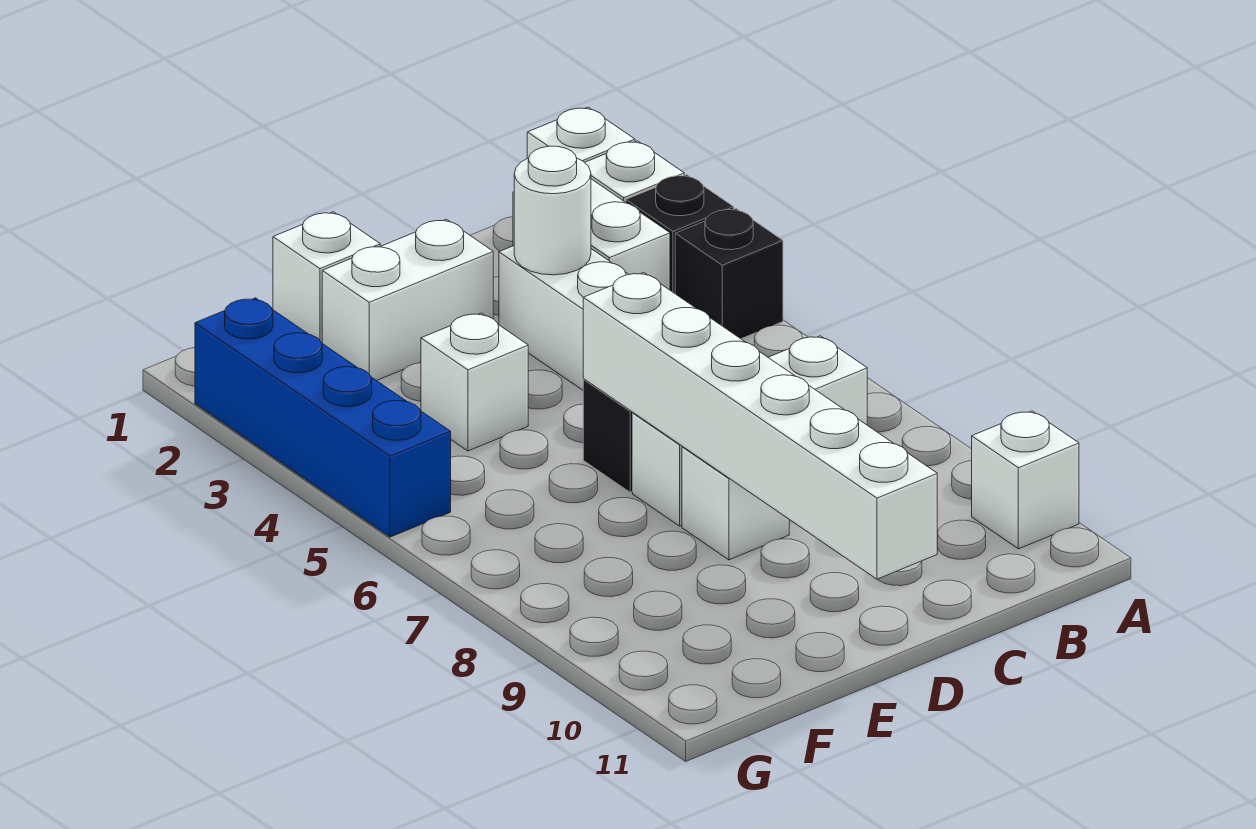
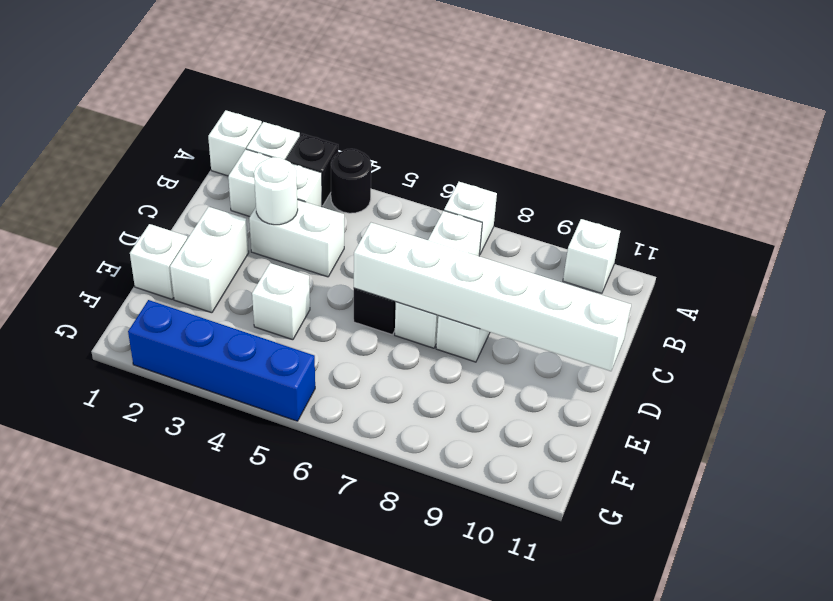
black 1x1 brick [675,209,783,339] -> black 1x1 round brick [331,149,371,213]
none -> white 1x1 brick [444,182,497,255]

